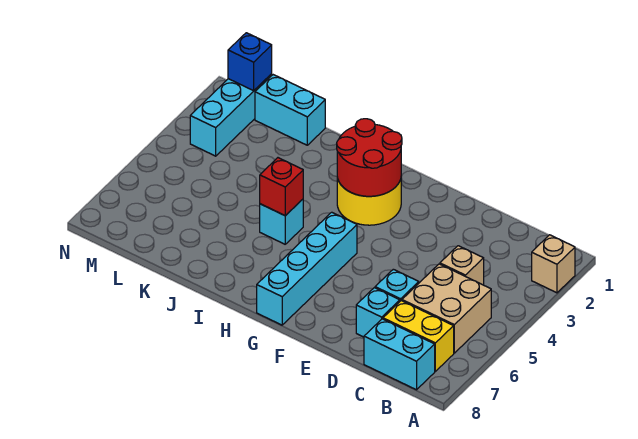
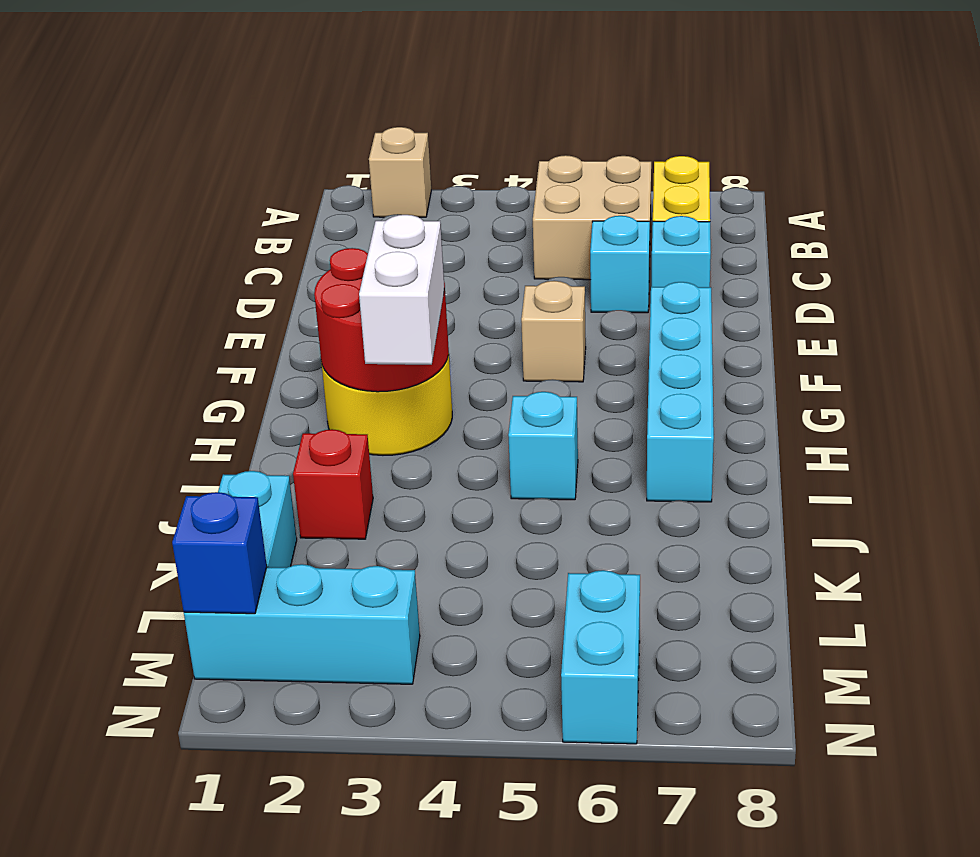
cyan 1x2 brick [364,319,435,390] -> cyan 1x2 brick moved to [561,570,640,744]
tan 1x1 brick [440,246,484,285] -> tan 1x1 brick moved to [521,281,586,382]
cyan 1x4 brick [257,212,357,325] -> cyan 1x4 brick turned to [647,282,714,502]
none -> white 1x2 brick [359,215,444,365]
red 1x1 brick [260,158,303,216] -> red 1x1 brick moved to [293,429,373,539]

